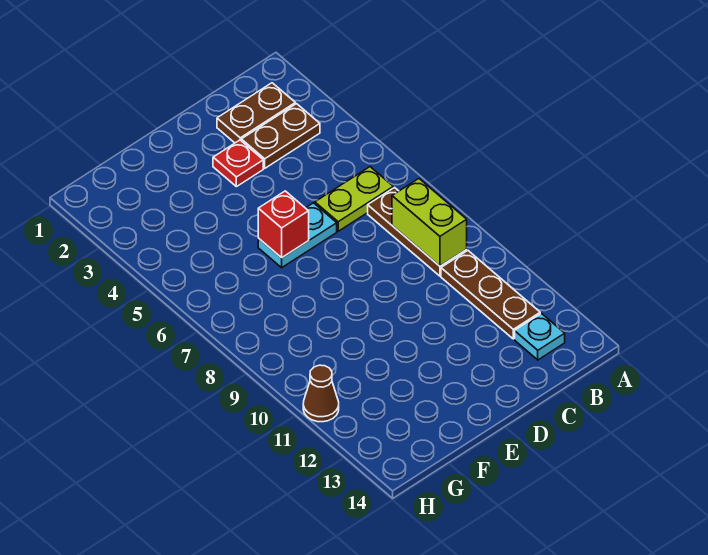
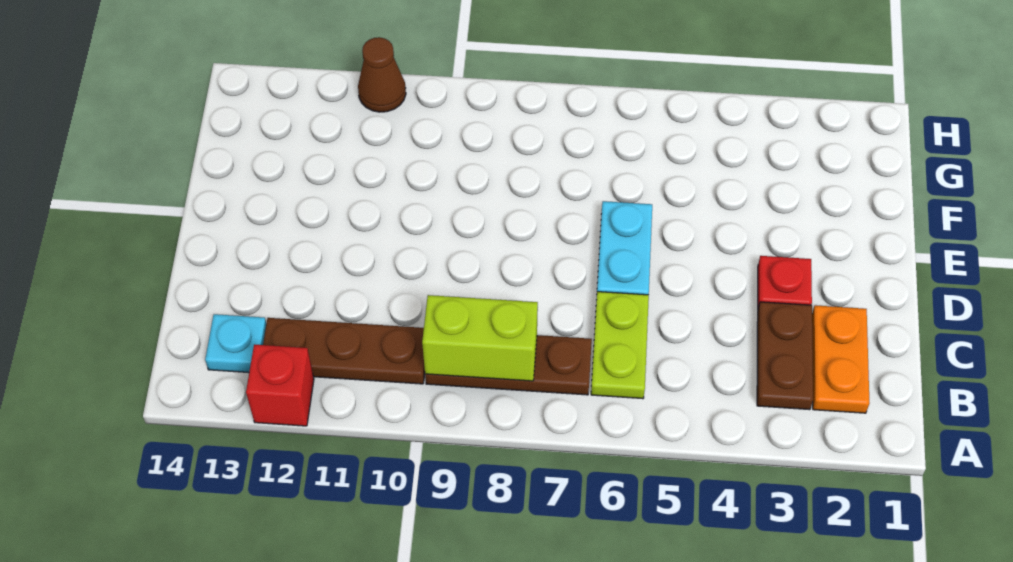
brown 1x2 plate [217,83,295,143] -> orange 1x2 plate [812,305,869,413]
red 1x1 brick [258,191,309,258] -> red 1x1 brick moved to [246,344,314,426]

